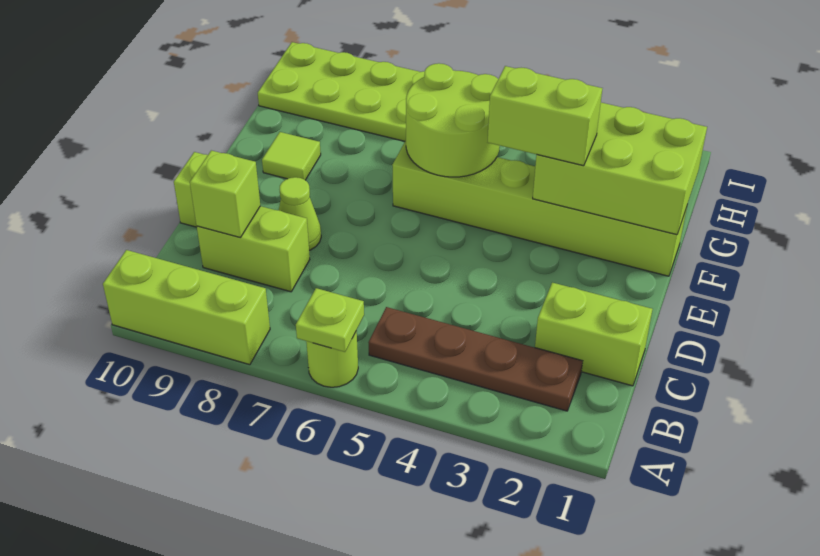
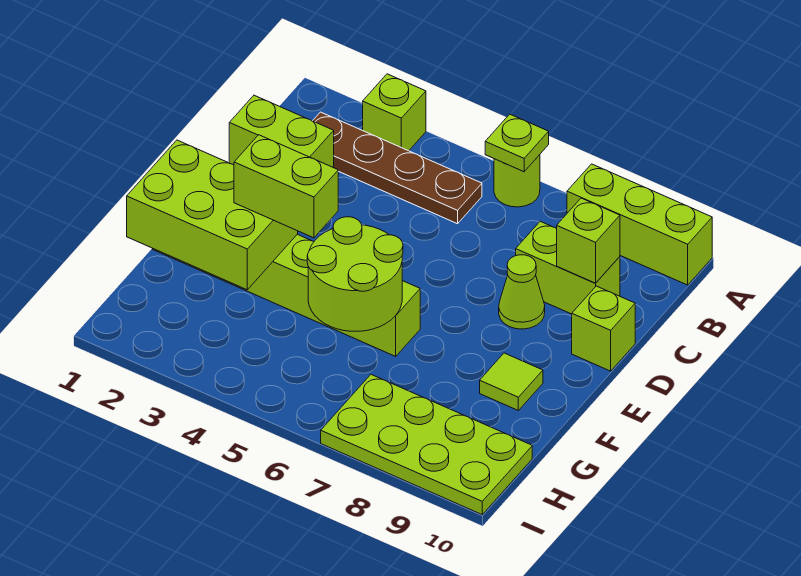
none -> lime 1x1 brick [363,74,426,151]

